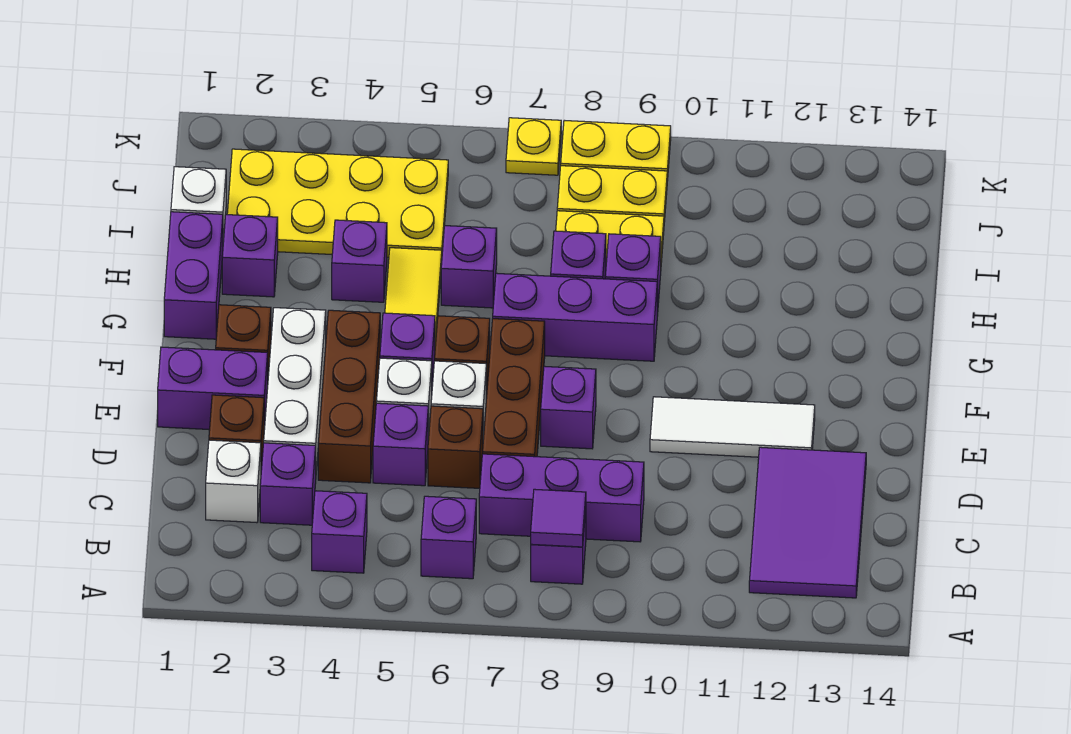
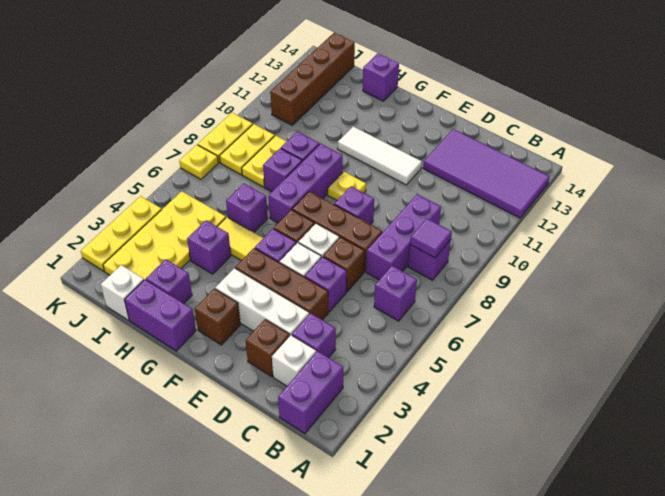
purple 1x1 brick [312,491,367,573] -> purple 1x1 brick moved to [363,53,399,101]
purple 2x3 tile [749,447,866,598] -> purple 2x4 tile [423,129,550,218]
purple 1x2 brick [158,347,268,430] -> purple 1x2 brick moved to [278,351,343,434]
white 1x3 tile [650,397,815,457] -> white 1x3 tile turned to [338,126,422,185]
none -> yellow 1x1 plate [328,172,366,200]
none -> brown 1x4 brick [270,33,355,125]
none -> yellow 1x3 plate [81,196,162,271]

